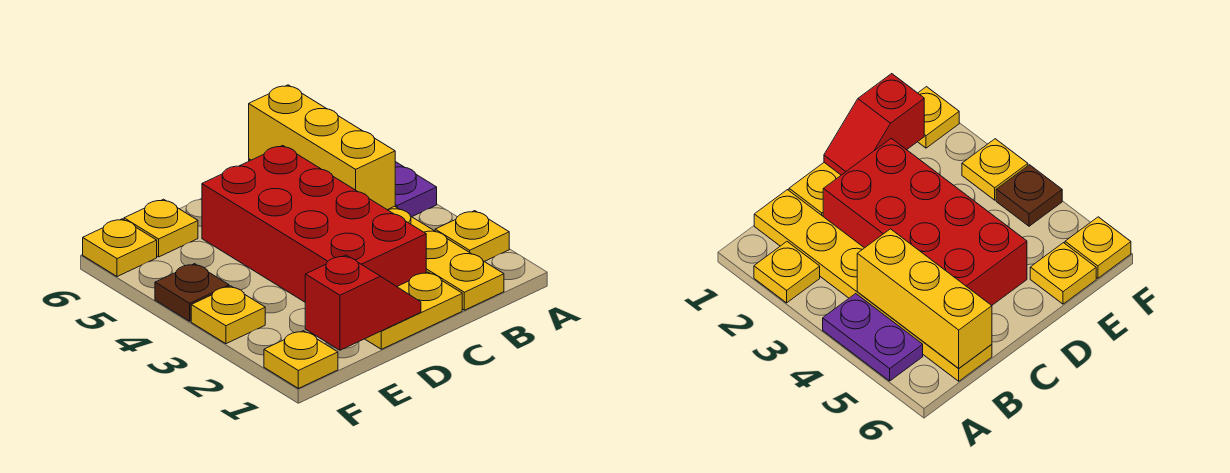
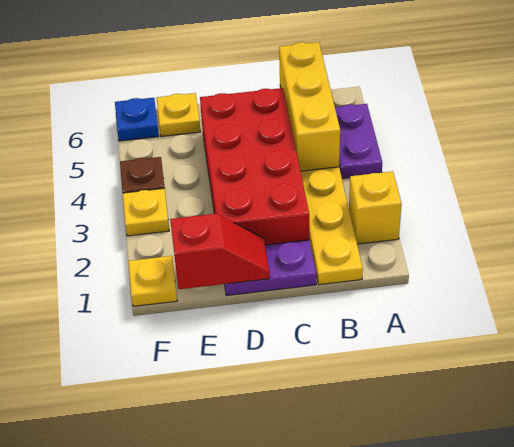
yellow 1x1 plate [435,211,509,262] -> yellow 1x1 brick [349,171,402,244]
yellow 1x2 plate [365,272,462,349] -> purple 1x2 plate [225,240,316,296]
yellow 1x1 plate [83,219,157,277] -> blue 1x1 plate [115,98,159,141]

